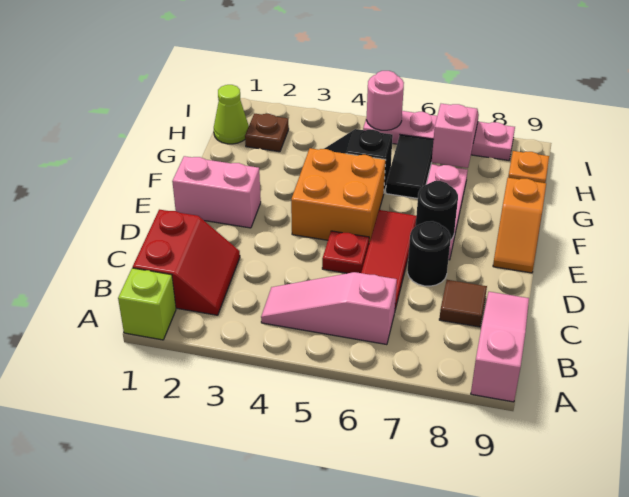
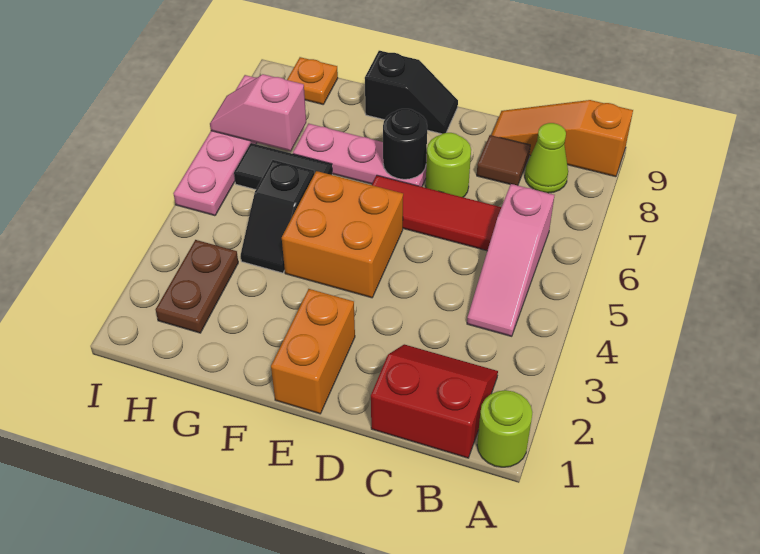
lime 1x1 brick [118,268,176,340] -> lime 1x1 round brick [477,390,532,467]
pink 1x3 slope [471,292,529,402] -> orange 1x3 slope [492,100,633,177]
red 1x1 plate [322,231,369,273] -> none
black 1x1 round brick [407,221,451,286] -> lime 1x1 round brick [426,133,471,197]
pink 1x2 brick [172,156,261,228] -> orange 1x2 brick [271,289,355,414]
orange 1x2 slope [493,178,546,273] -> black 1x2 slope [365,51,458,134]
lime 1x1 cone [214,85,249,144] -> lime 1x1 cone moved to [525,123,568,193]
brown 1x1 plate [245,114,289,152] -> brown 1x2 plate [156,240,238,333]
pink 1x1 round brick [367,71,404,130] -> none

